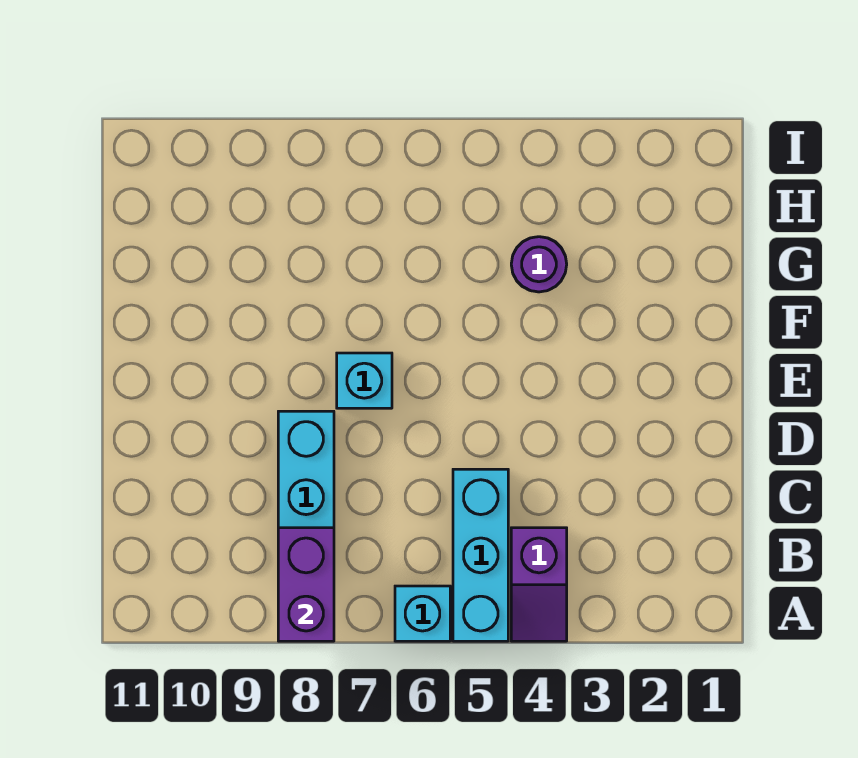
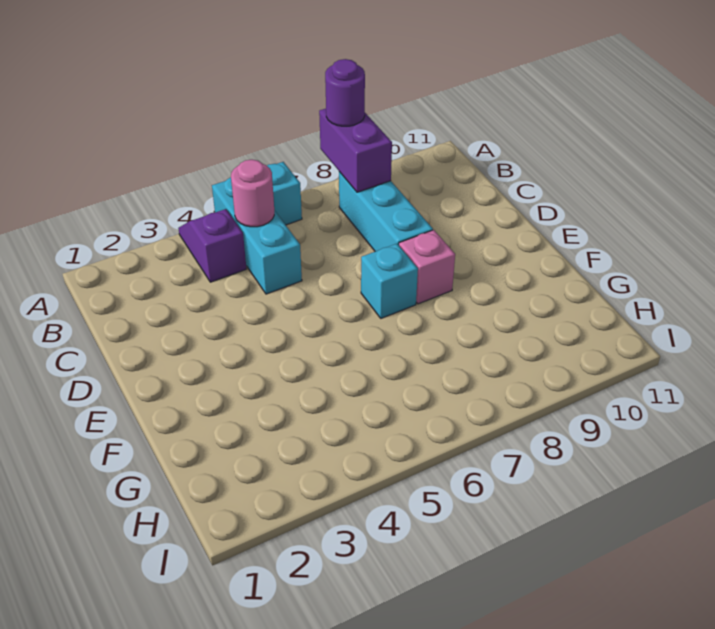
none -> pink 1x1 round brick [231,160,274,227]
none -> pink 1x1 brick [399,230,455,304]
purple 1x1 round brick [511,237,567,292] -> purple 1x1 round brick moved to [325,59,365,126]

